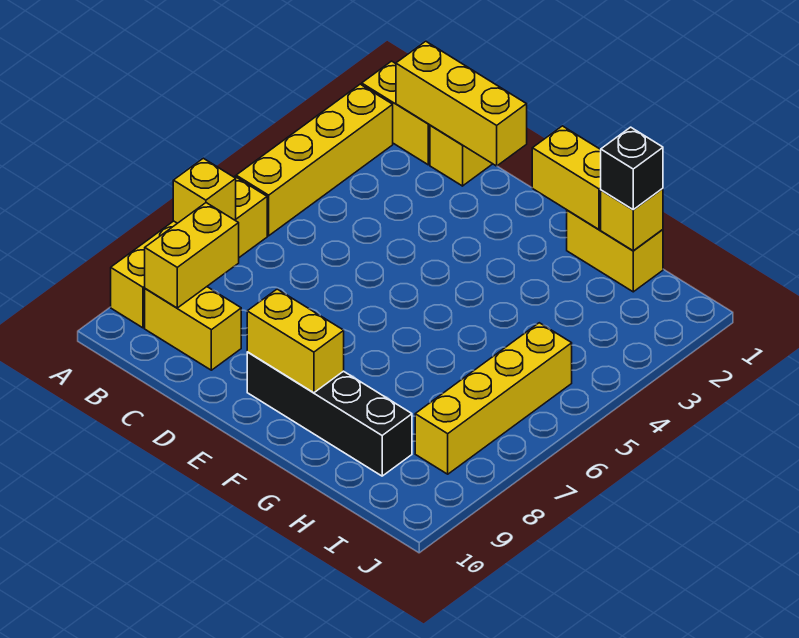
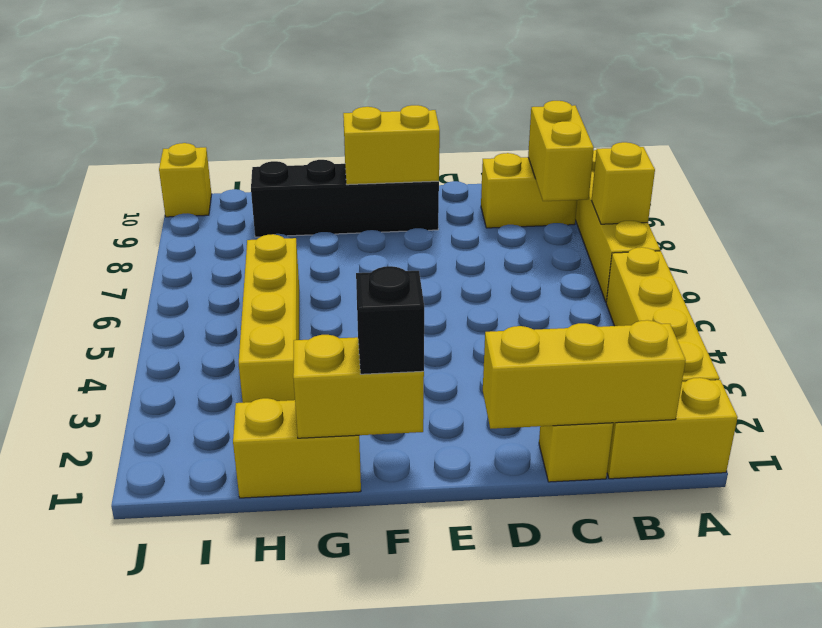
yellow 1x1 brick [601,188,663,251] -> yellow 1x1 brick moved to [159,143,212,217]
black 1x1 brick [601,127,663,210] -> black 1x1 brick moved to [356,266,424,374]
yellow 1x4 brick [415,323,572,474] -> yellow 1x4 brick moved to [239,234,299,403]

